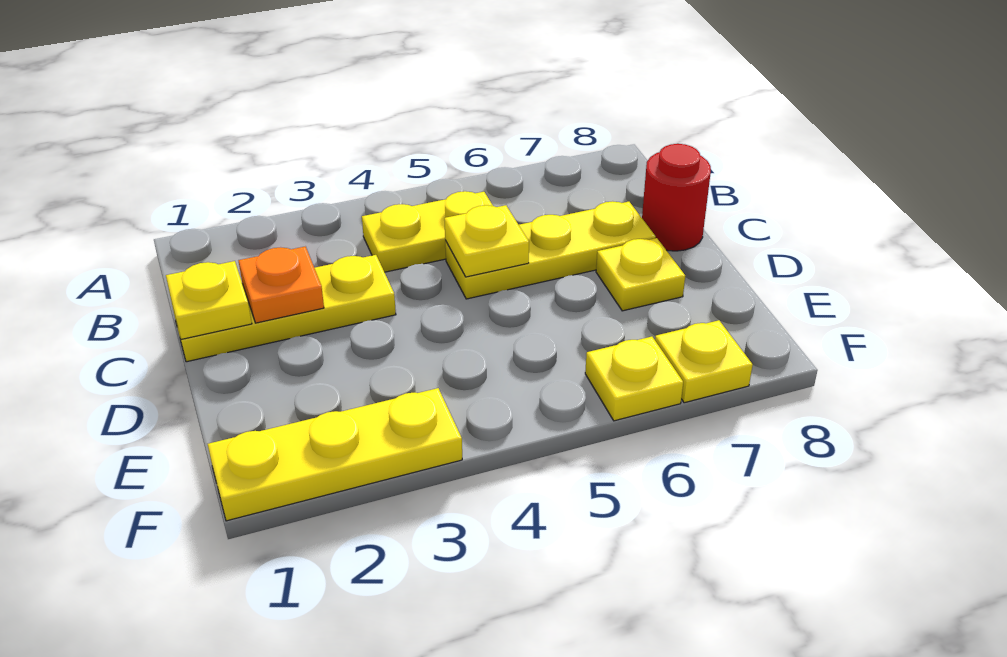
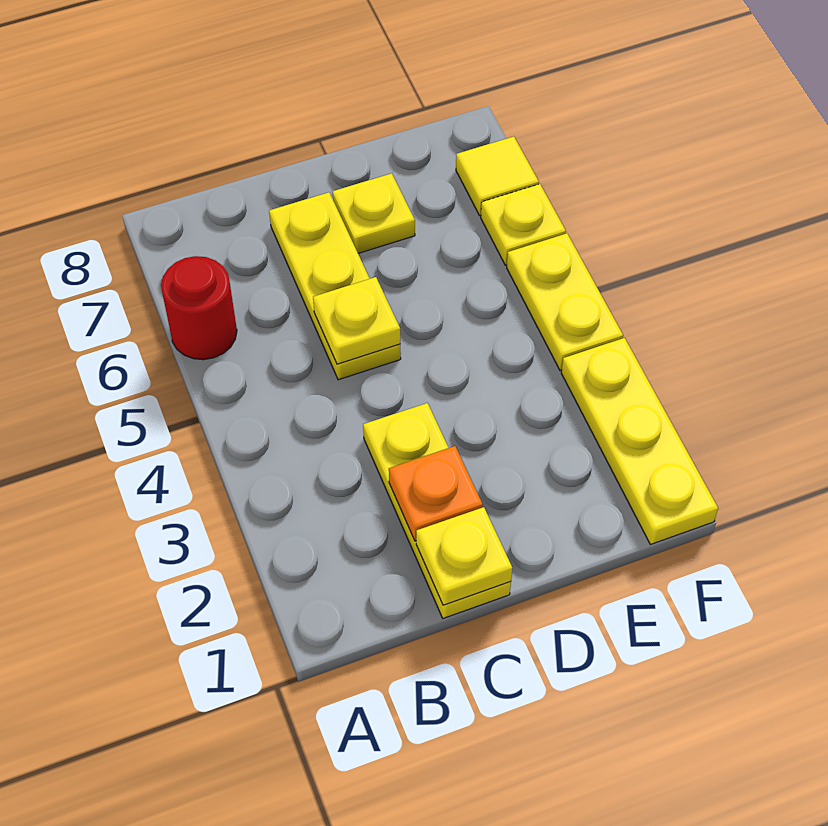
yellow 1x2 plate [362,191,493,272] -> yellow 1x2 plate moved to [507,233,623,370]
red 1x1 round brick [642,144,711,251] -> red 1x1 round brick moved to [161,256,237,360]
yellow 1x1 plate [655,320,753,403] -> yellow 1x1 tile [456,136,539,216]

